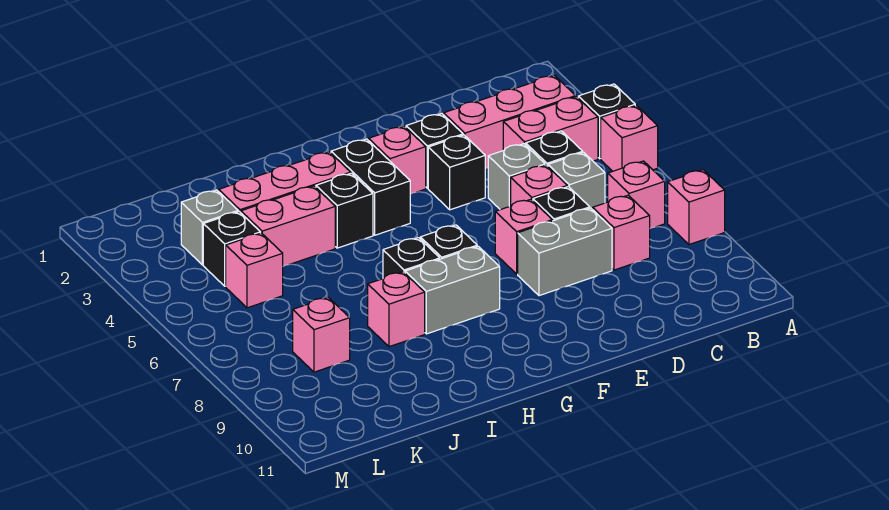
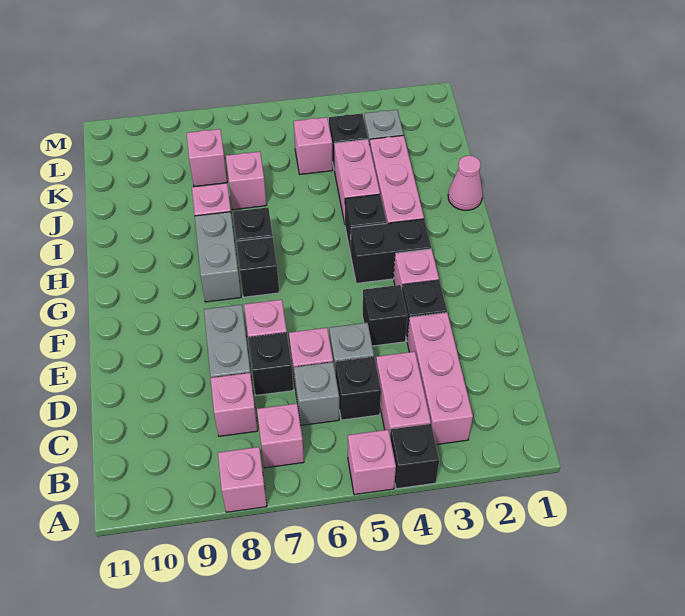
none -> pink 1x1 cone [448,156,483,210]
none -> pink 1x1 brick [226,152,267,210]

